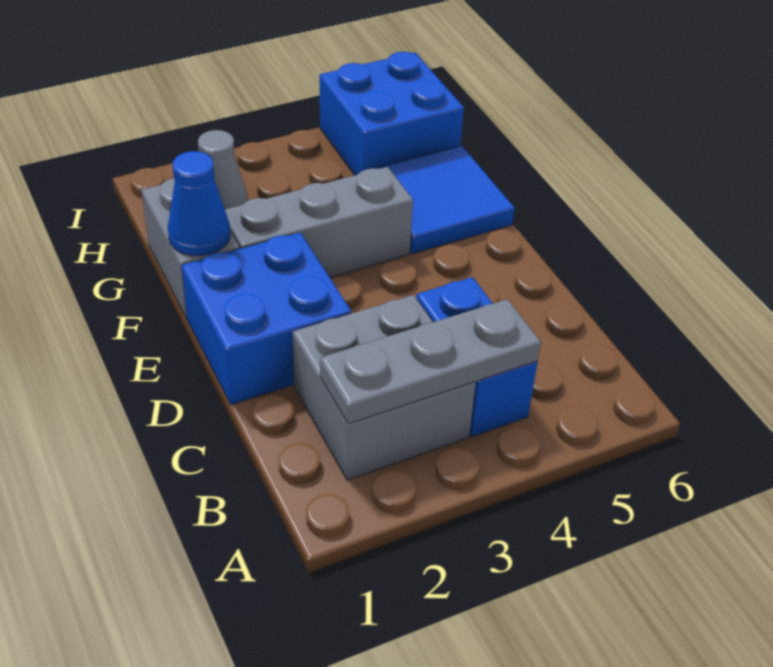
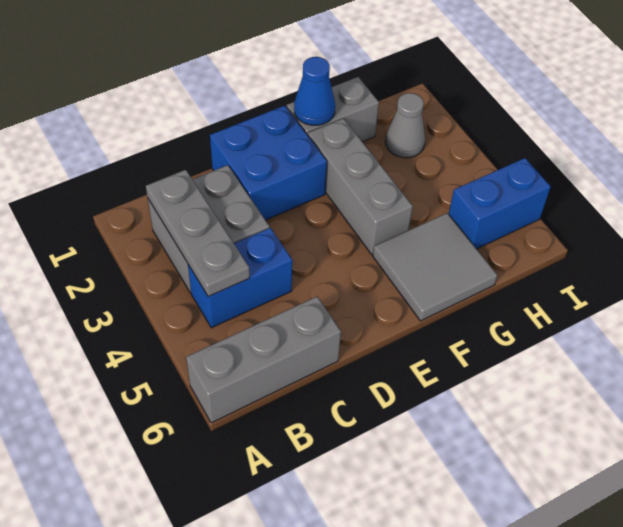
none -> grey 1x3 brick [186,297,341,423]
blue 2x2 tile [376,146,515,254] -> grey 2x2 tile [373,213,497,321]
blue 2x2 brick [320,52,464,175] -> blue 1x2 brick [449,158,551,249]

